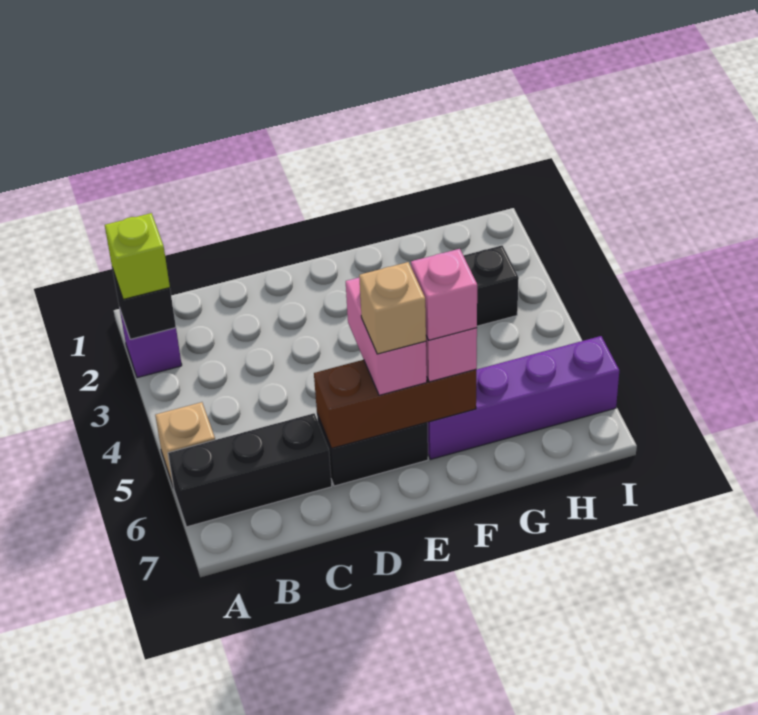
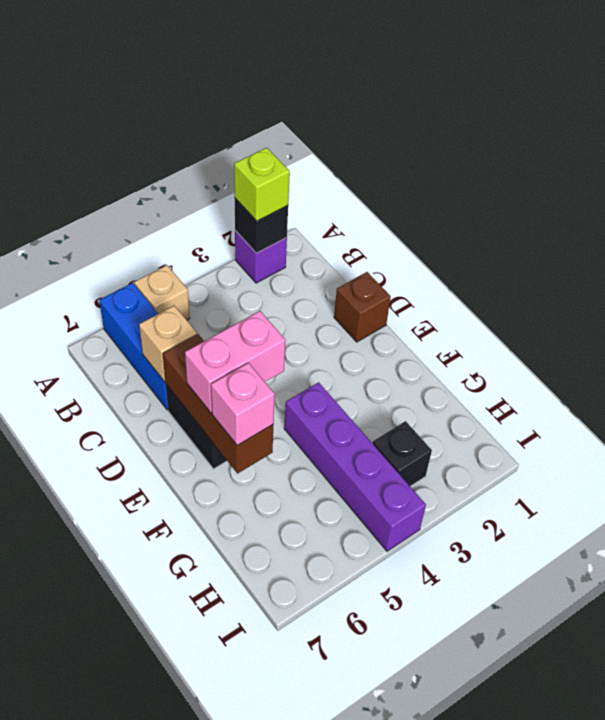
black 1x3 brick [168,413,332,527] -> blue 1x3 brick [99,283,168,410]
none -> brown 1x1 brick [334,272,391,342]
tan 1x1 brick [359,262,426,354] -> tan 1x1 brick moved to [139,306,197,382]
purple 1x4 brick [427,336,619,459] -> purple 1x4 brick moved to [284,382,426,551]
pink 1x1 brick [411,249,477,340] -> none

